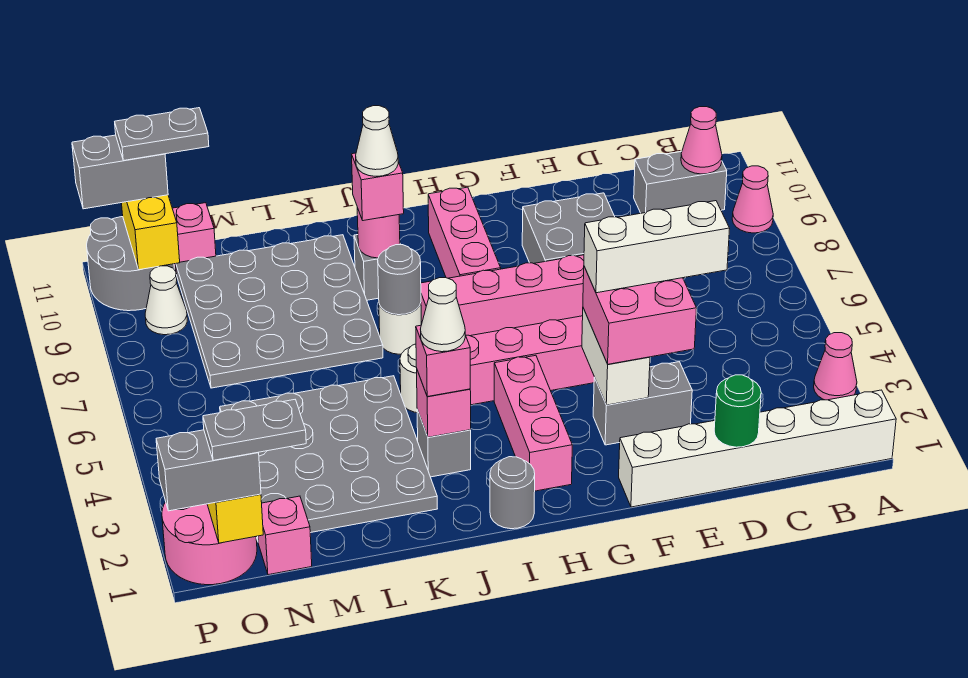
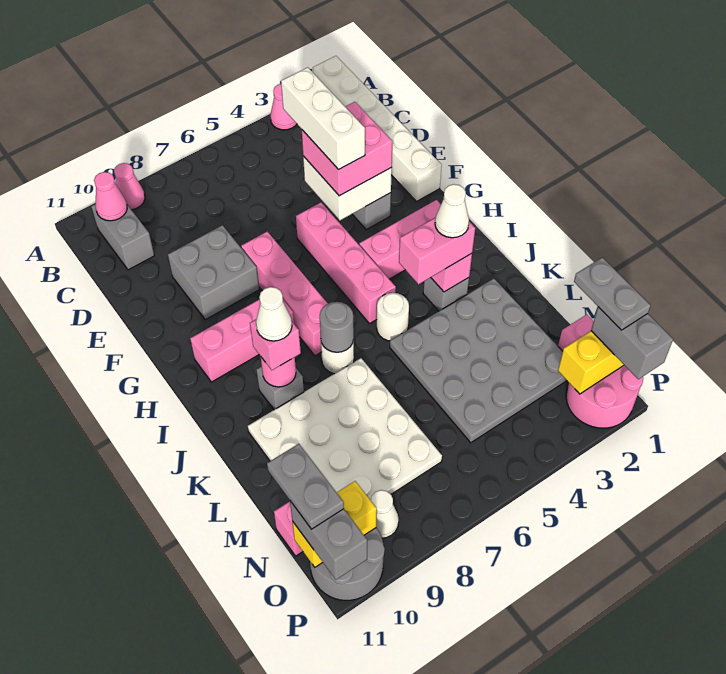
green 1x1 round brick [714,375,761,447] -> none
white 1x2 brick [582,308,650,405] -> white 2x2 brick [303,156,392,220]
grey 1x1 round brick [490,457,535,529] -> none
pink 1x1 brick [416,325,470,397] -> pink 1x2 brick [399,218,475,284]
grey 4x4 plate [176,235,383,388] -> white 4x4 plate [248,358,442,500]

